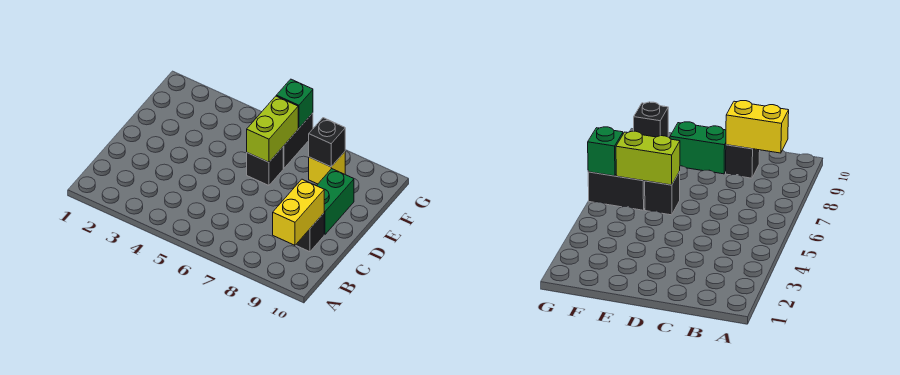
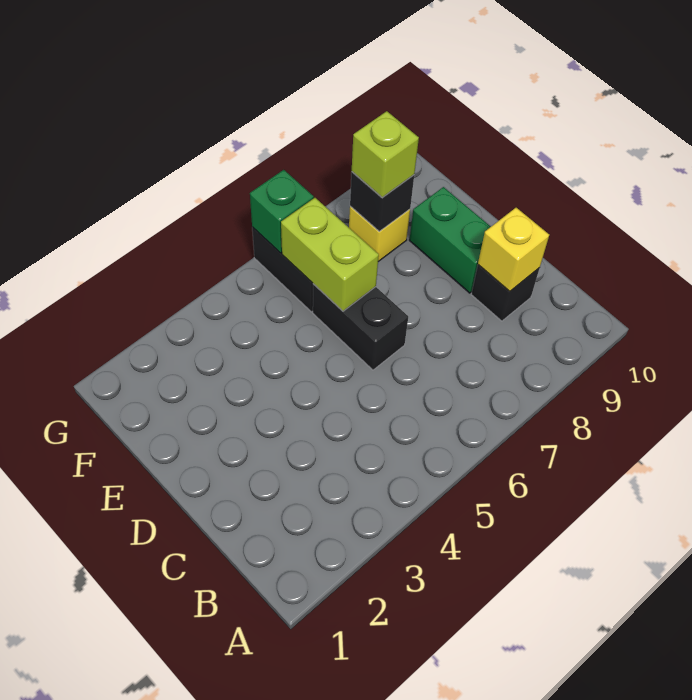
yellow 1x2 brick [273,179,324,245] -> yellow 1x1 brick [478,208,549,291]
black 1x1 brick [247,147,283,185] -> black 1x2 brick [313,284,408,370]
none -> lime 1x1 brick [352,111,419,198]

